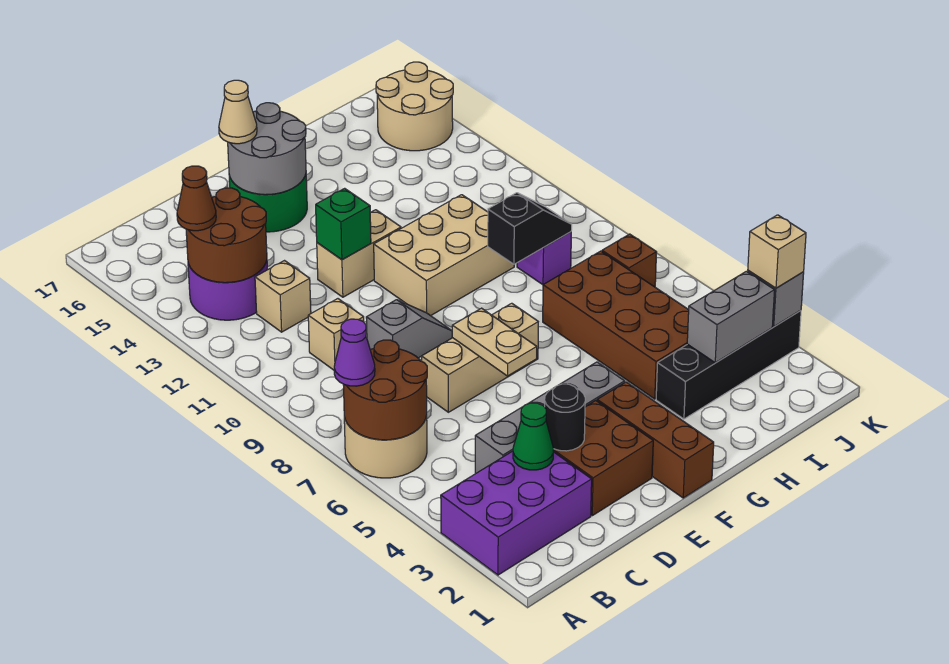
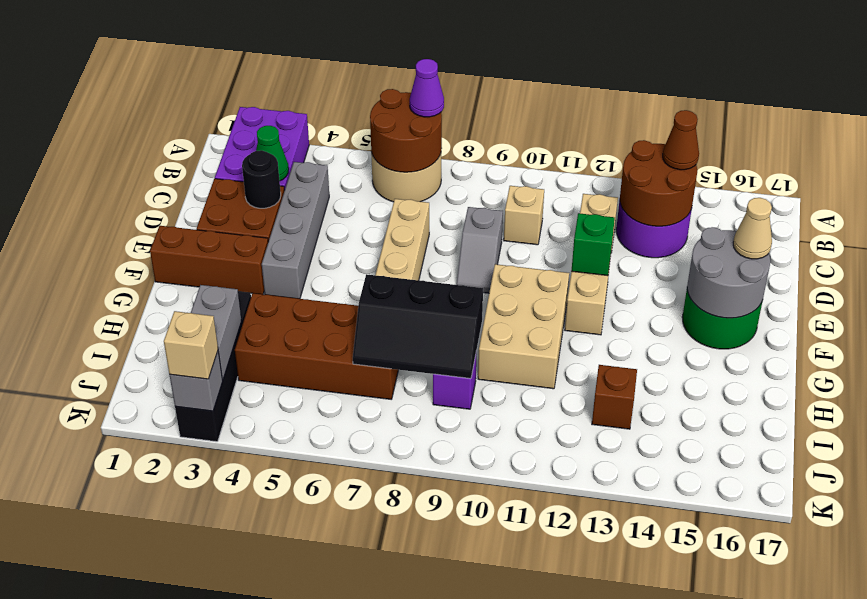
tan 1x2 plate [452,308,537,376] -> none
black 1x2 slope [488,193,572,264] -> black 2x3 slope [353,274,483,379]
brown 1x1 brick [602,234,657,287] -> brown 1x1 brick moved to [592,365,637,429]
tan 2x2 round brick [376,62,453,151] -> none

